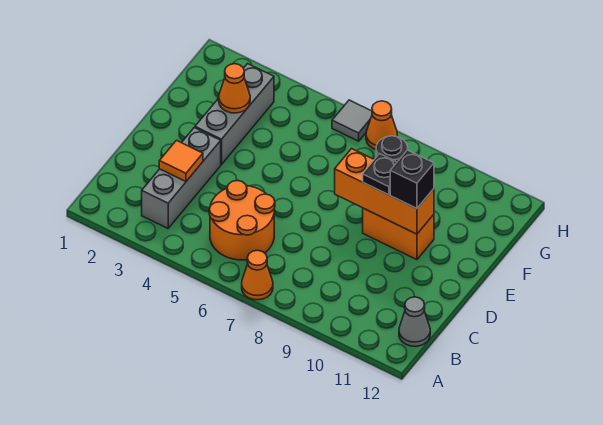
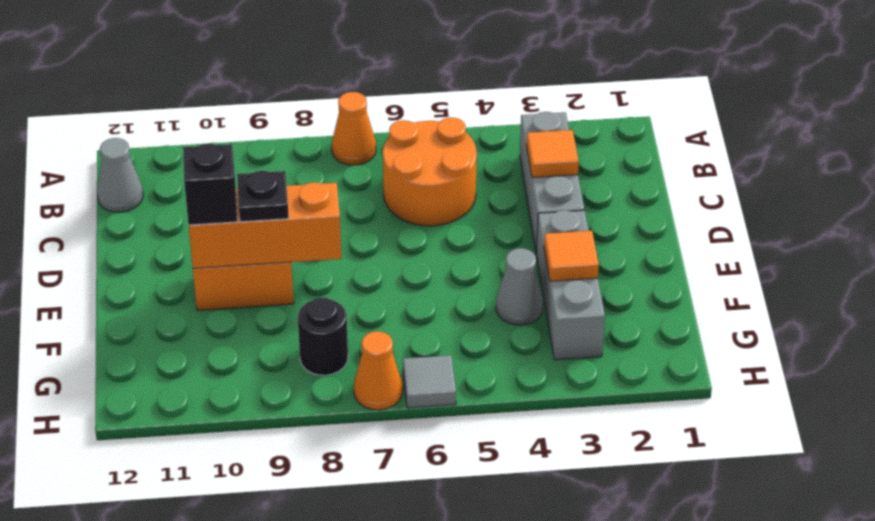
orange 1x1 cone [219,64,250,113] -> orange 1x1 tile [544,231,599,281]
none -> grey 1x1 cone [496,248,543,325]

